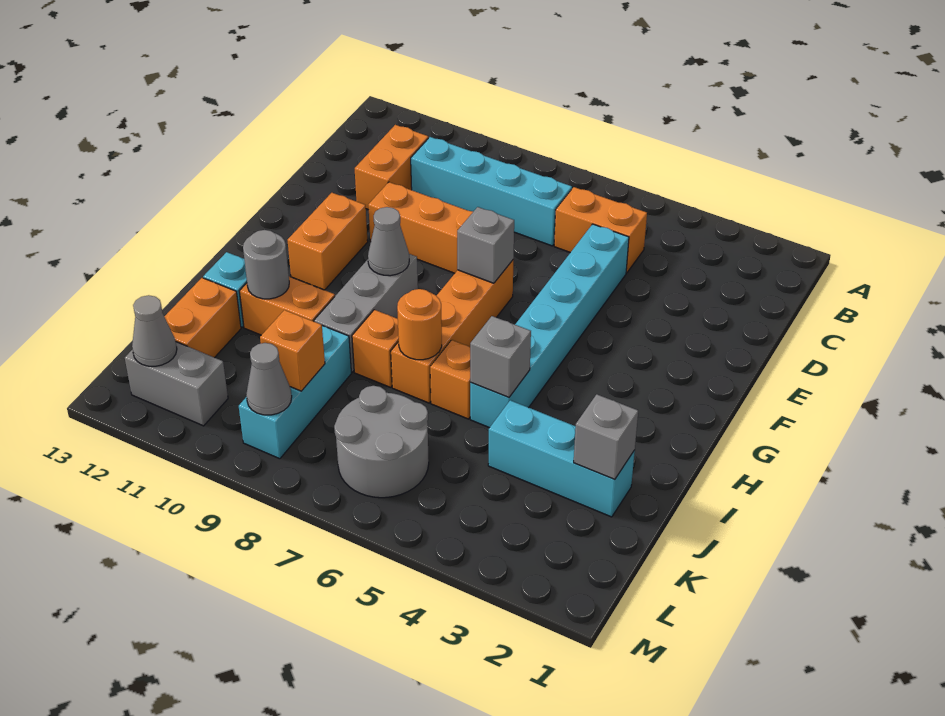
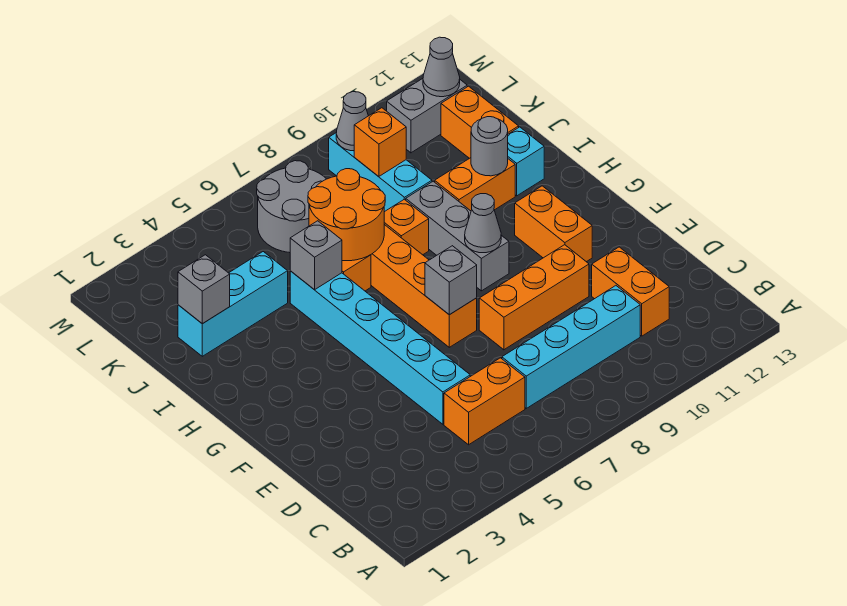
orange 1x1 round brick [397,289,442,360] -> orange 2x2 round brick [308,169,385,261]

